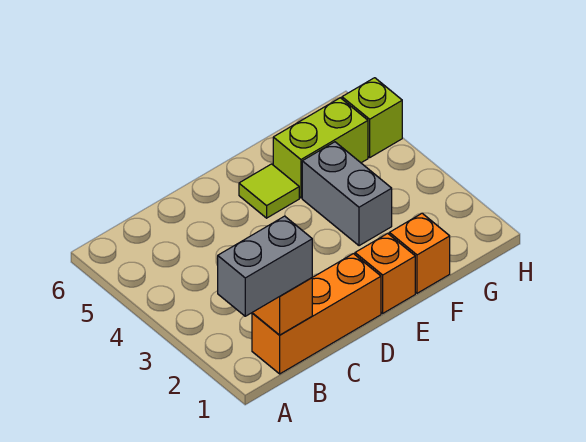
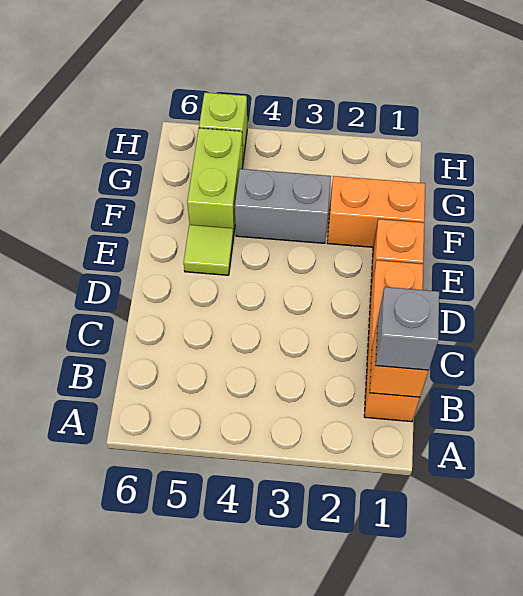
grey 1x2 brick [218,216,312,316] -> grey 1x1 brick [376,287,439,370]
orange 1x1 brick [389,213,450,293] -> orange 1x2 brick [327,176,425,247]

